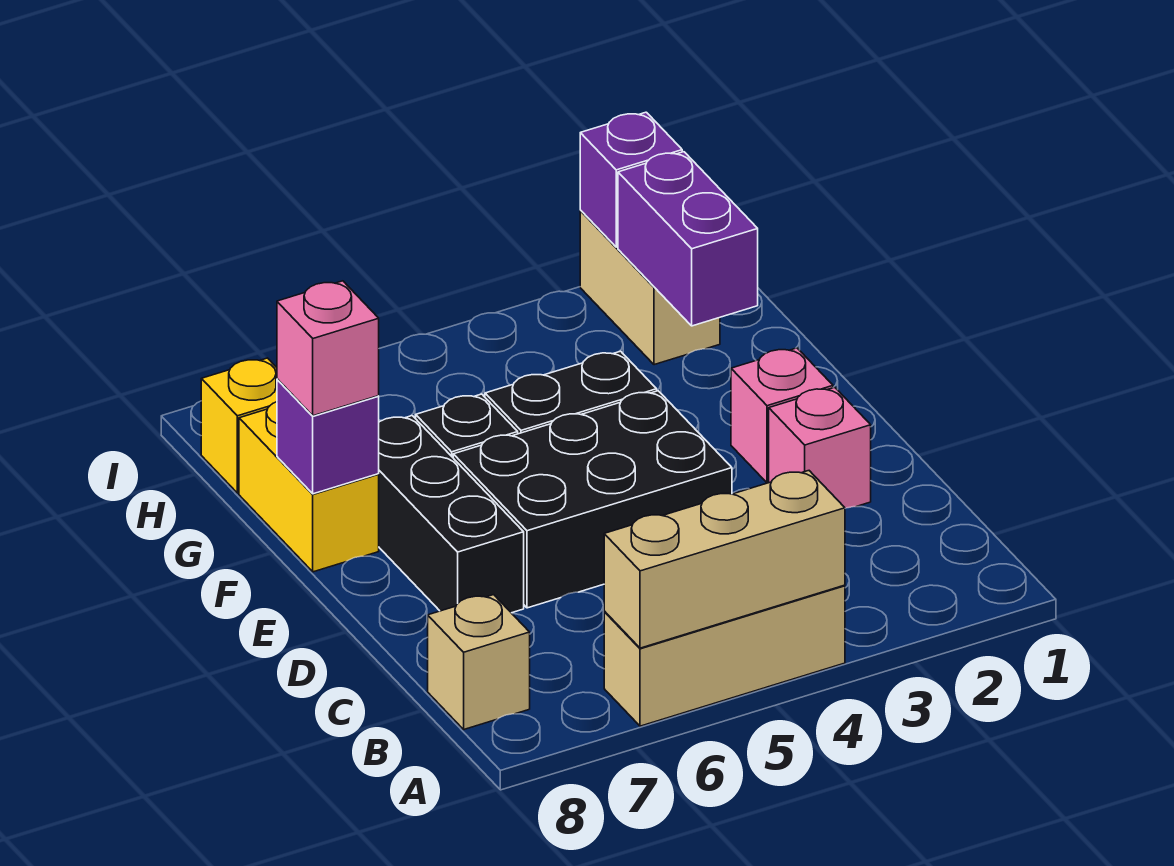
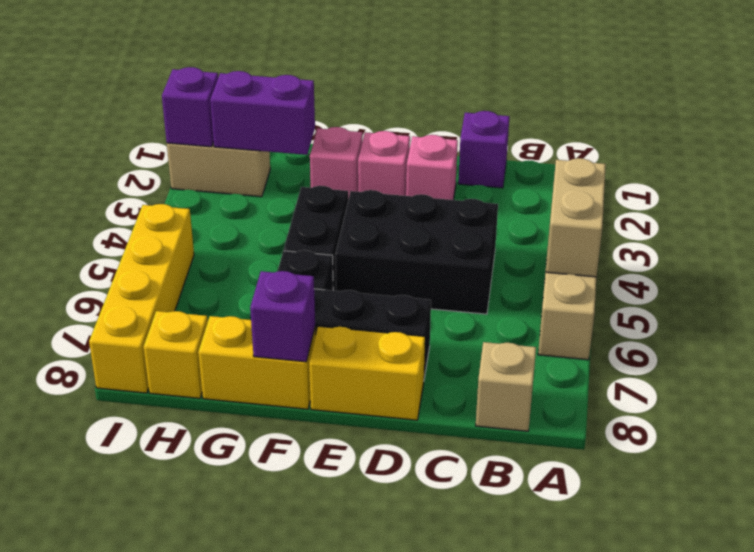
tan 1x3 brick [604,471,845,648] -> tan 1x2 brick [546,158,606,277]
none -> purple 1x1 brick [458,111,509,188]
black 2x3 brick [453,391,732,608] -> black 2x3 brick turned to [335,190,498,314]
none -> yellow 1x2 brick [309,326,425,420]
pink 1x1 brick [277,281,379,416] -> pink 1x1 brick moved to [310,127,362,199]
none -> yellow 1x4 brick [89,204,194,393]

